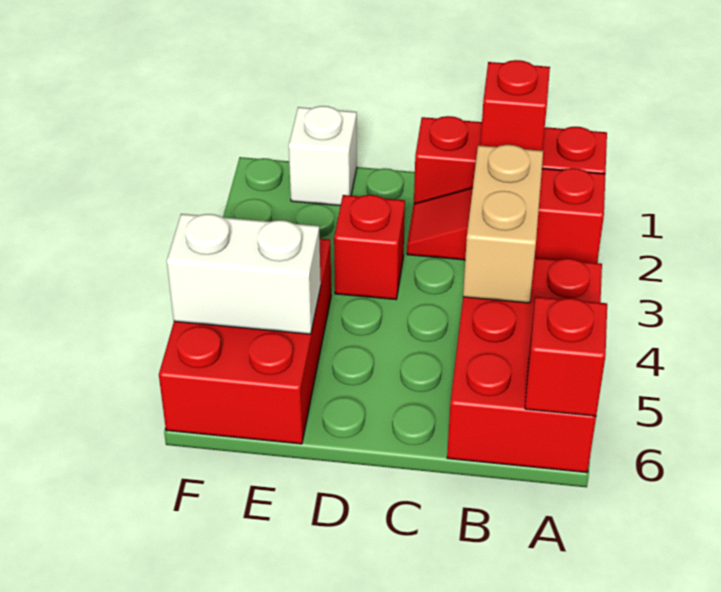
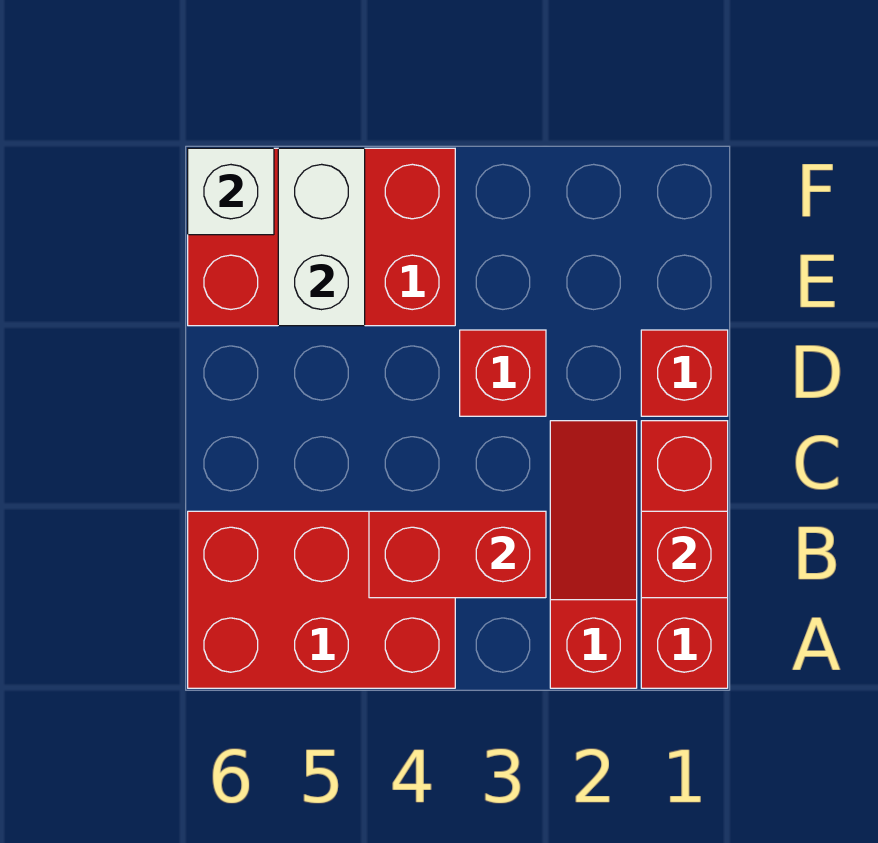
red 1x1 brick [525,297,607,416] -> red 1x1 brick moved to [641,330,728,416]
tan 1x2 brick [463,145,543,303] -> red 1x2 brick [369,511,546,598]
white 1x1 brick [289,106,357,206] -> white 1x1 brick moved to [188,148,274,235]

